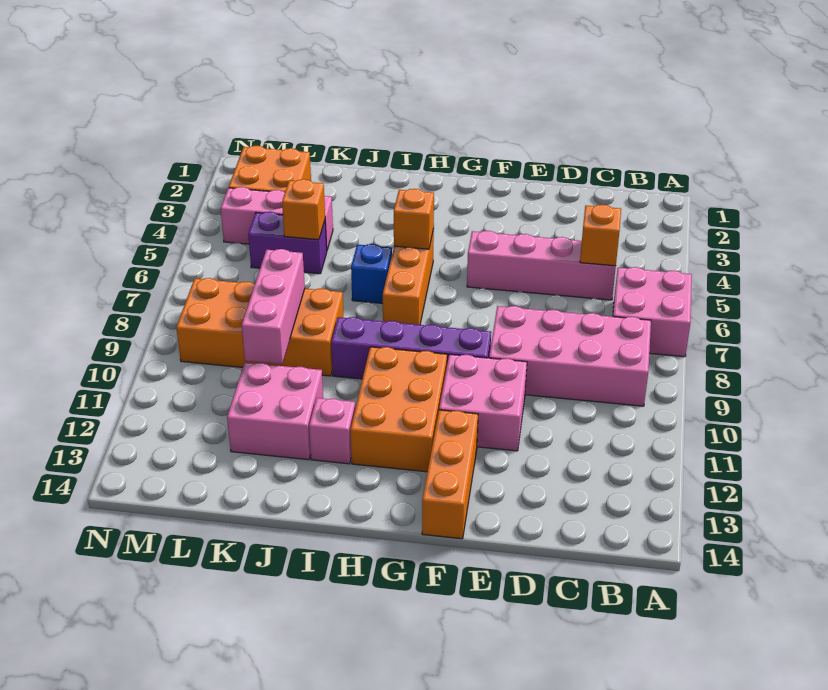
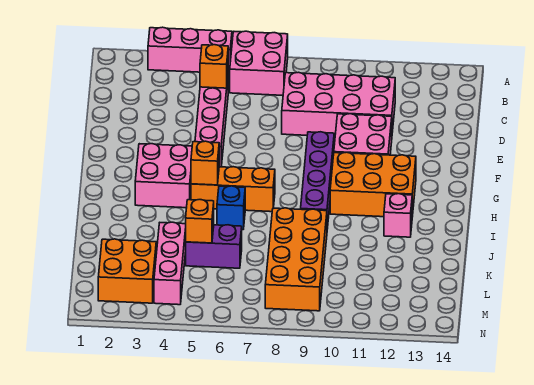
pink 2x4 brick [489,306,651,406] -> pink 2x4 brick turned to [282,72,395,137]
orange 1x3 brick [422,410,478,539] -> none
pink 2x2 brick [227,362,323,460] -> pink 2x2 brick moved to [135,144,192,208]
purple 1x2 brick [248,212,327,274] -> purple 1x2 brick turned to [186,225,242,268]
pink 1x3 brick [242,249,305,364] -> pink 1x3 brick moved to [148,27,232,74]

